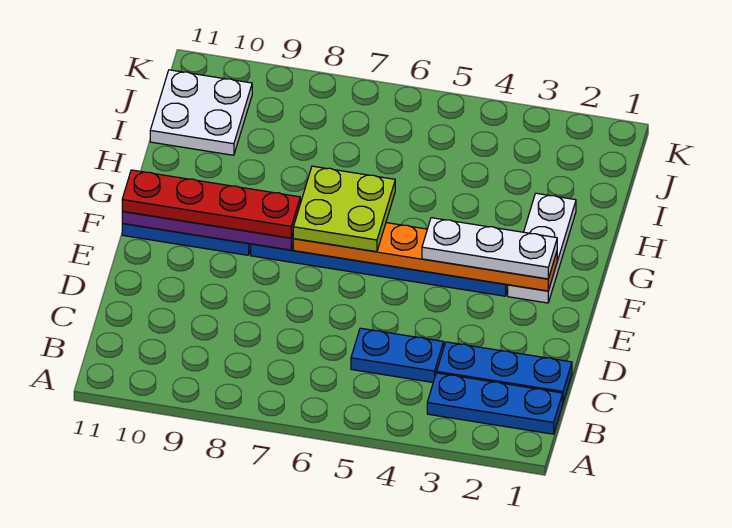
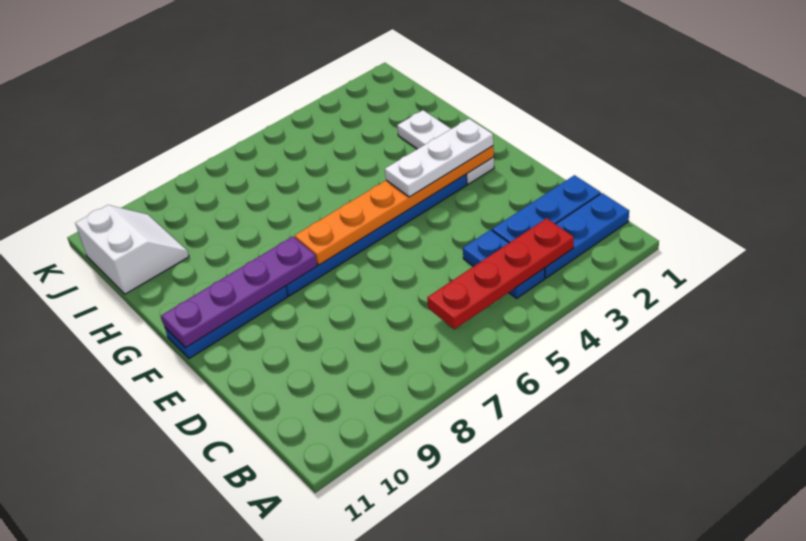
blue 1x2 plate [351,328,444,382] -> blue 1x2 plate turned to [463,230,545,298]
lime 2x2 plate [293,166,395,252] -> none
red 1x4 plate [122,170,300,238] -> red 1x4 plate moved to [427,218,574,329]
white 2x2 plate [150,70,252,155] -> white 2x2 slope [75,205,189,294]

